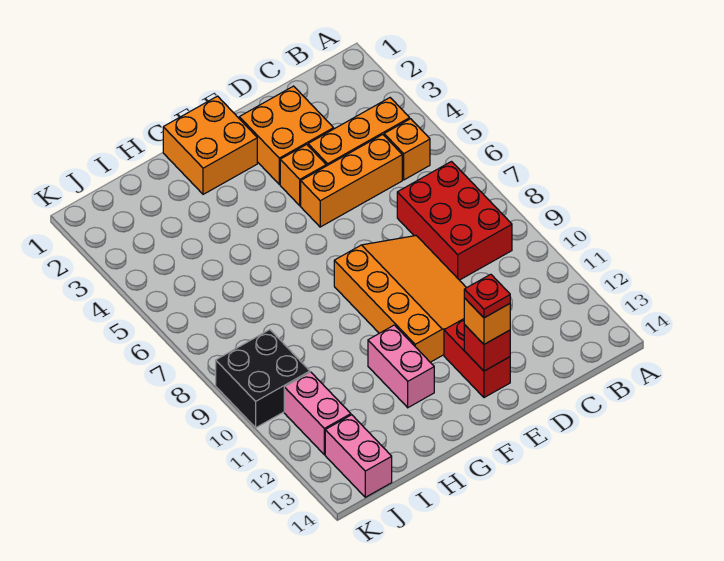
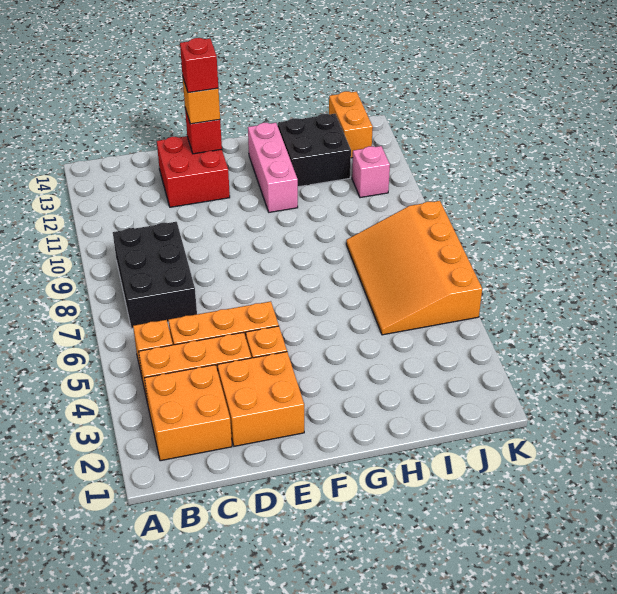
red 2x3 brick [397,162,512,280] -> black 2x3 brick [113,222,197,329]
orange 3x4 slope [334,236,466,362] -> orange 3x4 slope moved to [346,201,482,335]
red 1x2 brick [444,319,510,398] -> red 2x2 brick [157,136,230,207]
red 1x1 plate [464,274,510,318] -> red 1x1 brick [180,38,218,93]
orange 2x2 brick [163,96,257,194] -> orange 2x2 brick moved to [145,365,232,461]
pink 1x2 brick [368,325,434,408] -> pink 1x3 brick [248,123,298,212]
black 2x2 brick [216,330,310,428] -> black 2x2 brick moved to [278,114,351,187]
pink 1x2 brick [284,372,351,455] -> pink 1x1 brick [352,146,390,198]
pink 1x2 brick [325,415,392,497] -> orange 1x2 brick [329,91,373,158]

